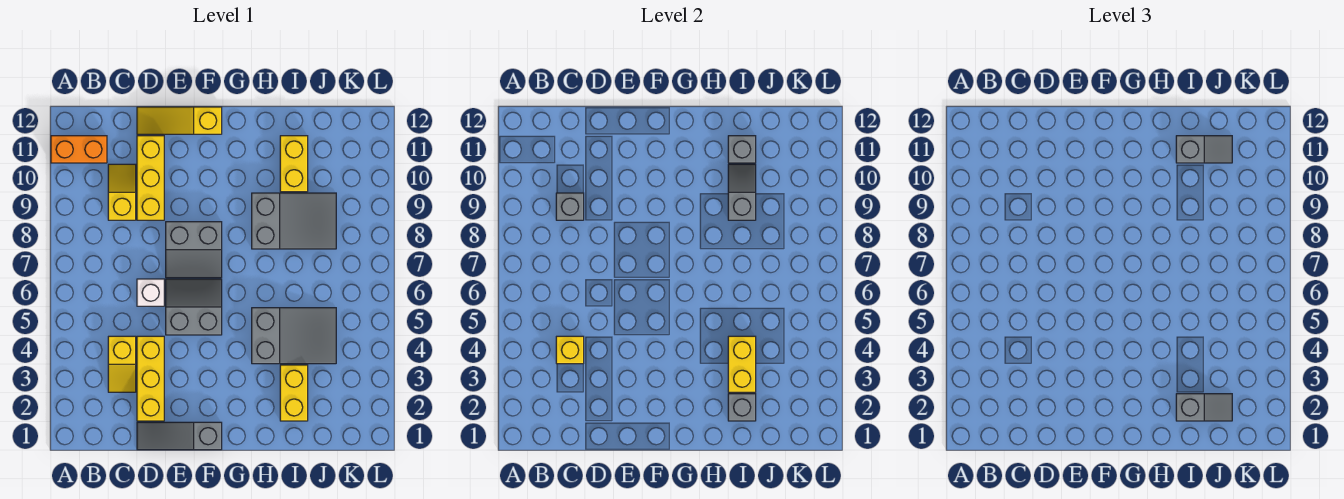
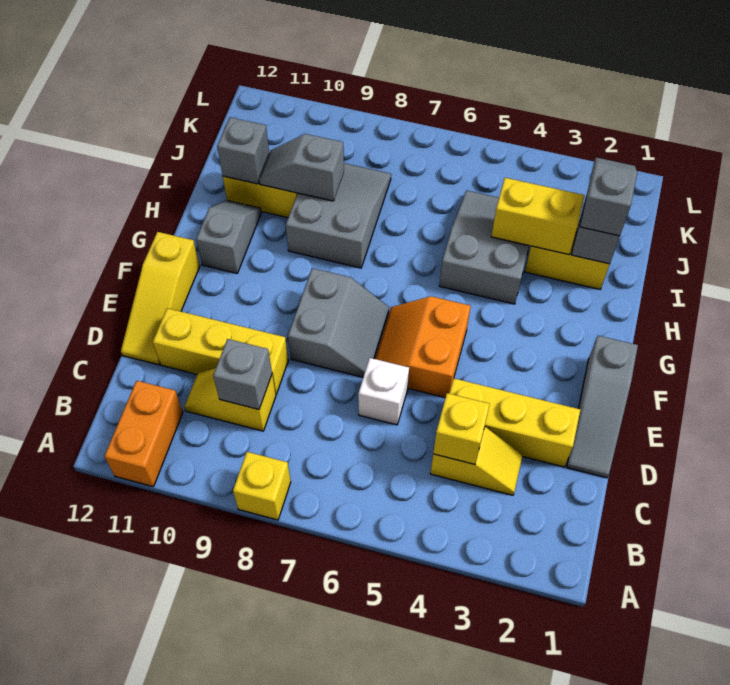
none -> yellow 1x1 brick [233,452,291,520]
grey 2x2 slope [166,279,222,335] -> orange 2x2 slope [375,296,471,398]
grey 1x2 slope [1176,136,1232,163] -> grey 1x2 slope moved to [196,200,261,273]

